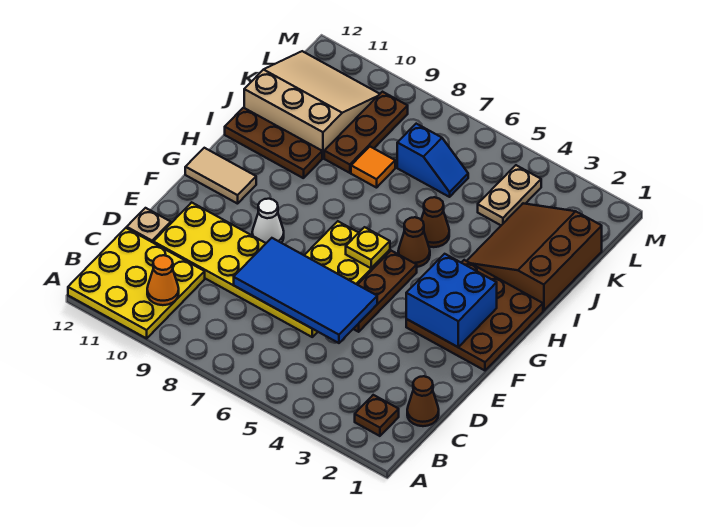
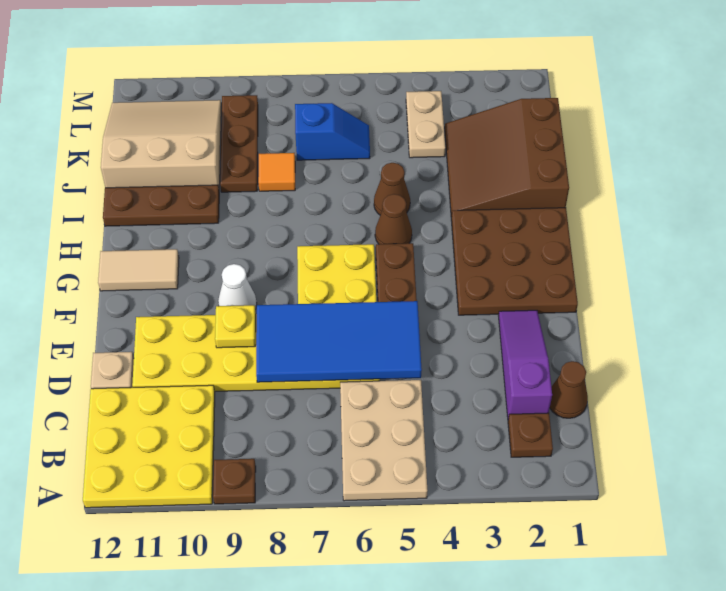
none -> tan 2x3 plate [340,380,428,501]
none -> brown 1x1 plate [213,459,256,504]
orange 1x1 cone [147,255,179,305] -> none
none -> purple 1x3 slope [499,310,552,419]
blue 2x2 brick [406,254,497,347] -> none
yellow 1x1 plate [346,227,390,268] -> yellow 1x1 plate moved to [215,305,256,348]

